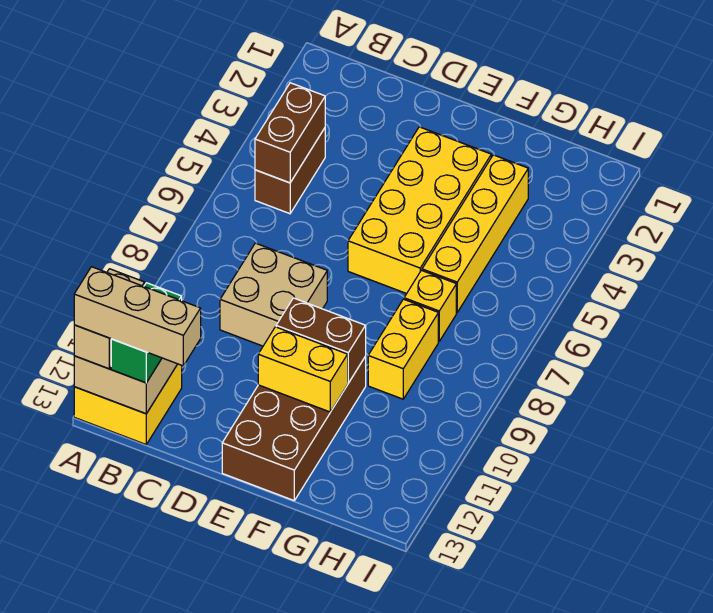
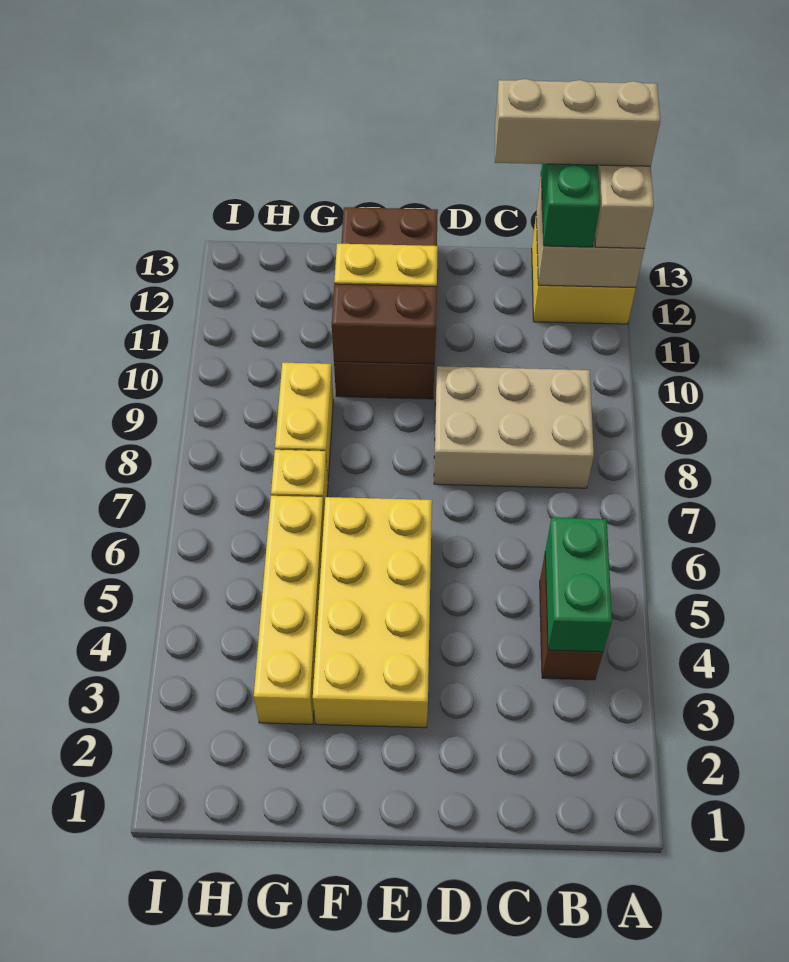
brown 1x2 brick [255,83,325,183] -> green 1x2 brick [545,518,612,652]
tan 2x2 brick [220,243,327,346] -> tan 2x3 brick [434,366,594,488]

